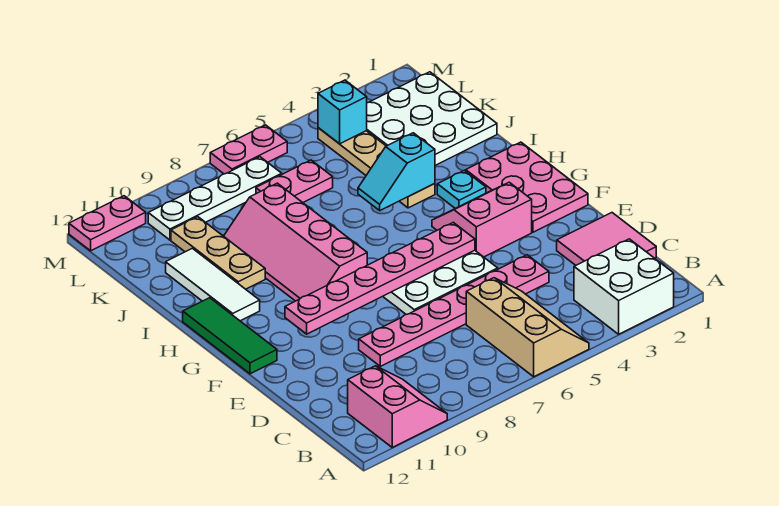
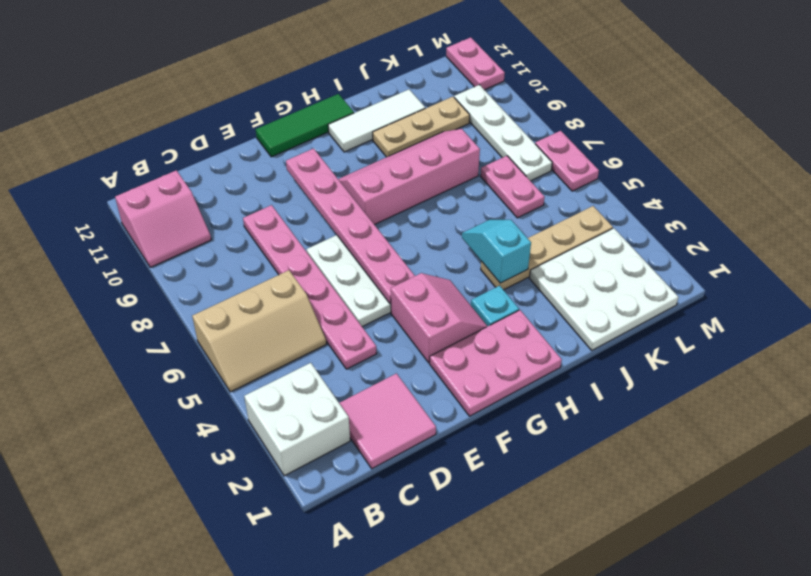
cyan 1x1 brick [318,80,367,144] -> none

